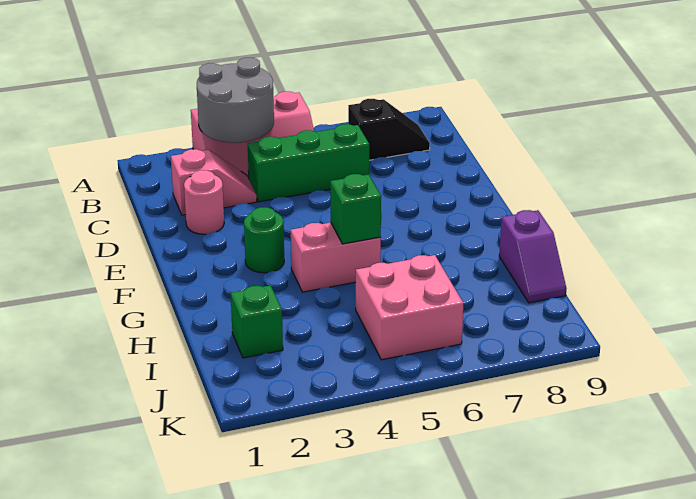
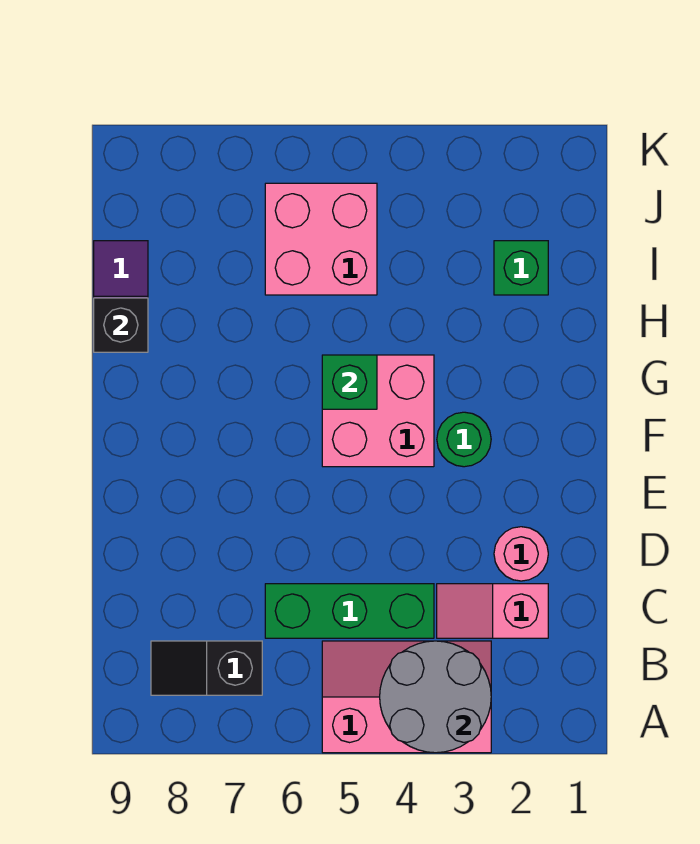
pink 1x2 brick [291,223,381,292] -> pink 2x2 brick [322,355,434,467]
none -> black 1x1 brick [94,298,148,352]

